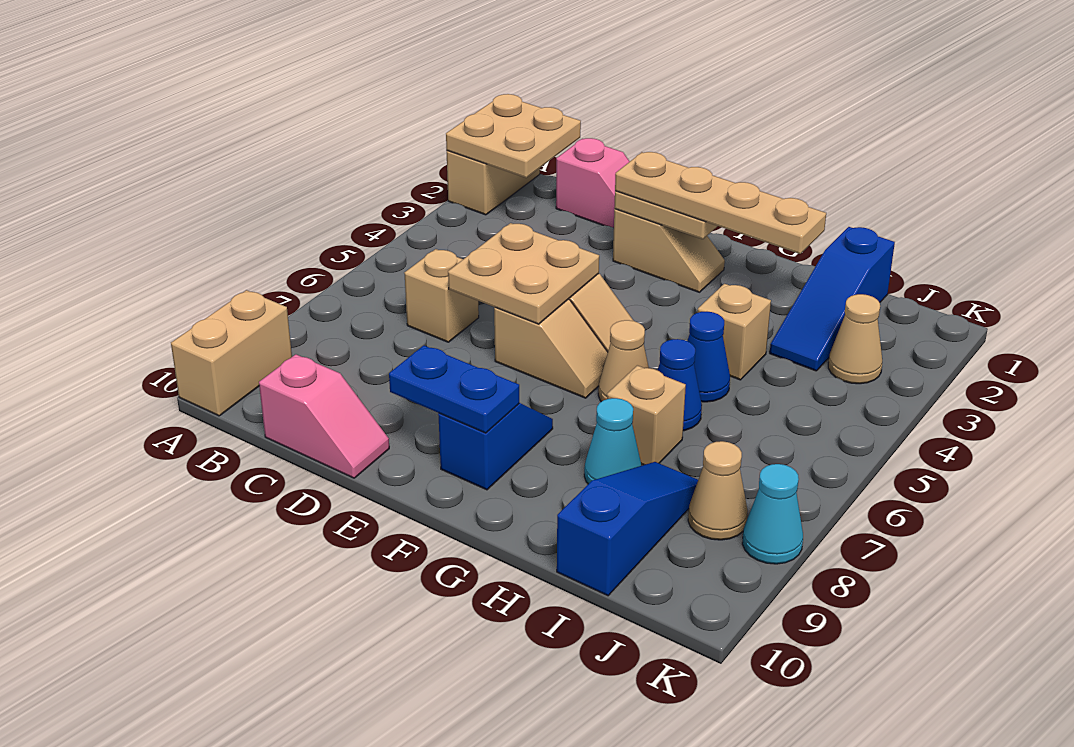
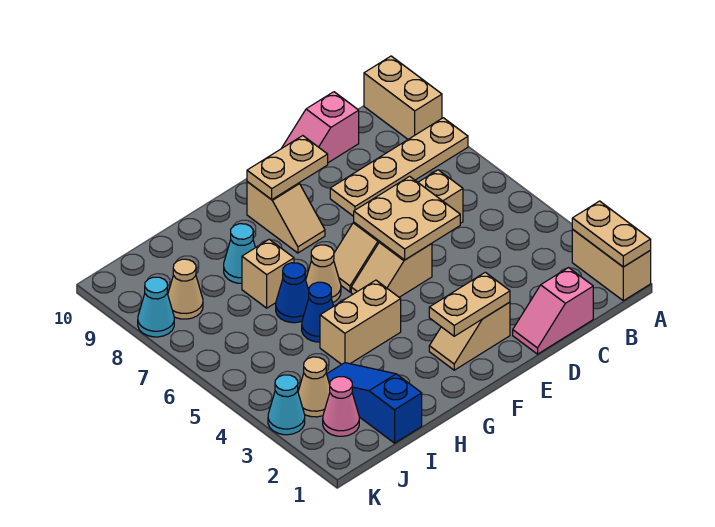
tan 2x2 plate [446,94,581,178] -> tan 1x2 plate [572,201,651,267]
tan 1x4 plate [615,152,826,254] -> tan 1x4 plate moved to [330,118,468,216]
blue 1x2 plate [389,345,519,433] -> tan 1x2 plate [247,136,328,200]
blue 1x2 slope [438,403,553,490] -> tan 1x2 slope [247,182,325,253]
tan 1x1 brick [698,284,771,380] -> tan 1x2 brick [320,280,401,364]
blue 1x3 slope [557,462,698,596] -> none
none -> pink 1x1 cone [323,377,359,436]
none -> cyan 1x1 cone [268,375,305,435]

